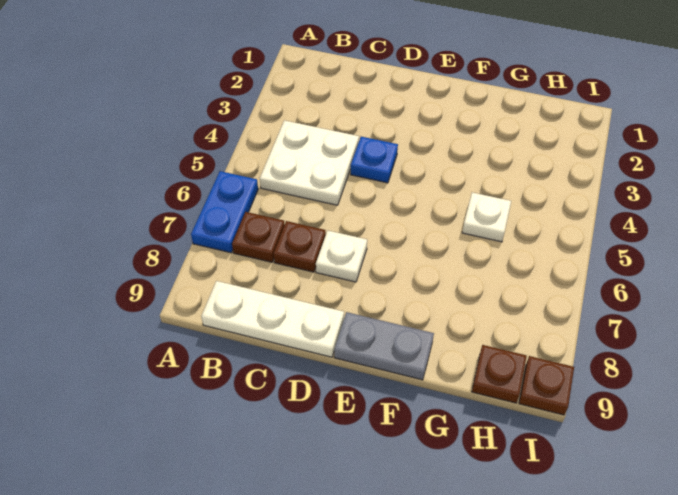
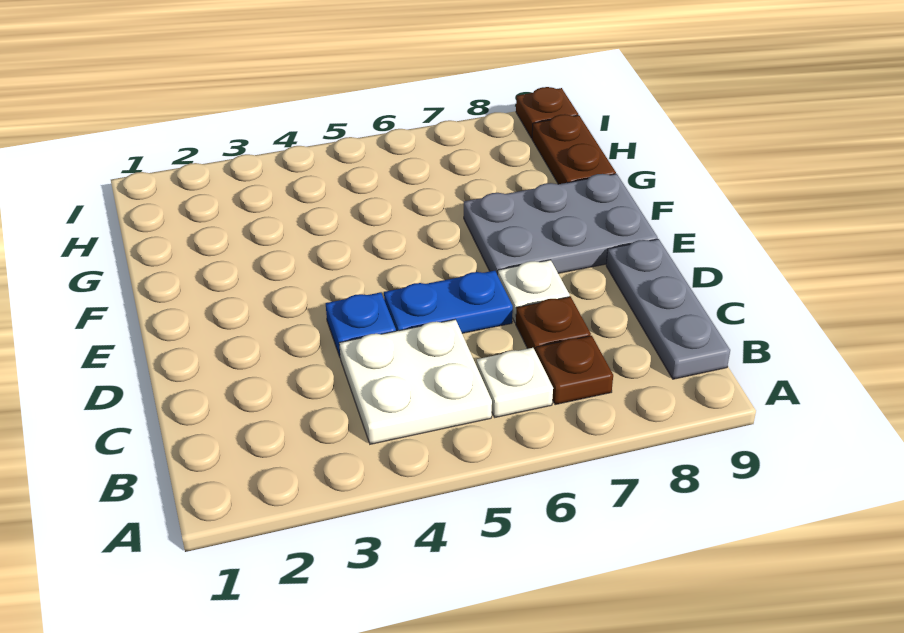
blue 1x2 plate [191,171,258,253] -> blue 1x2 plate moved to [384,271,513,333]
white 1x3 plate [201,281,344,357] -> grey 1x3 plate [606,239,730,379]
grey 1x2 plate [334,312,434,380] -> grey 2x3 plate [464,174,658,275]
white 1x1 plate [462,192,511,242] -> white 1x1 plate moved to [476,348,553,417]
brown 1x1 plate [472,345,527,403] -> brown 1x2 plate [532,114,616,184]

